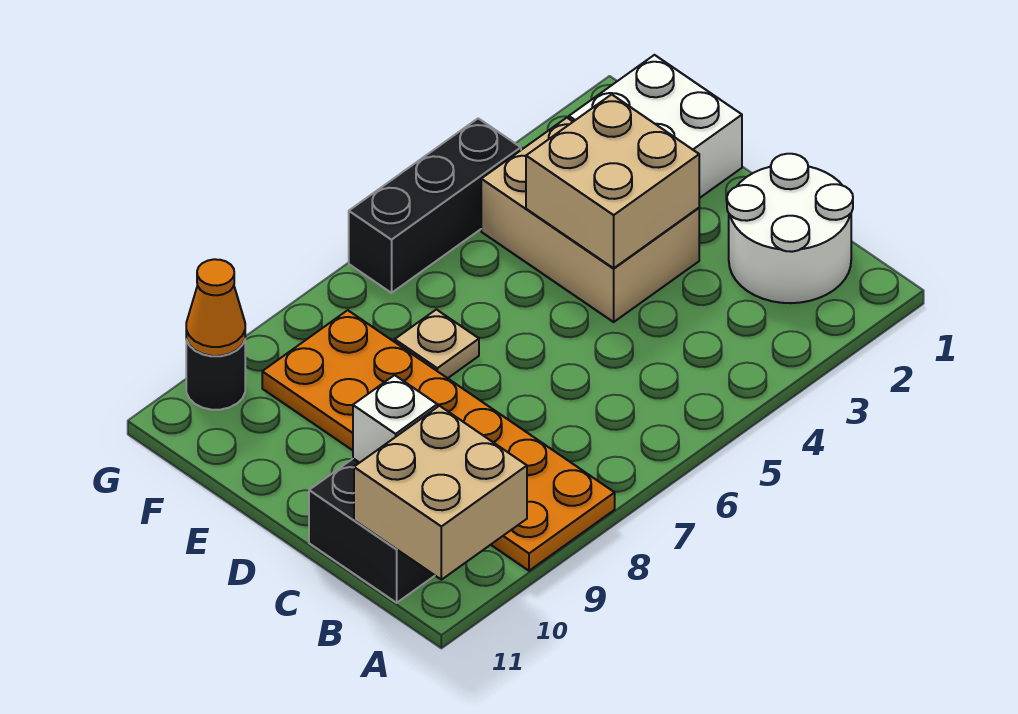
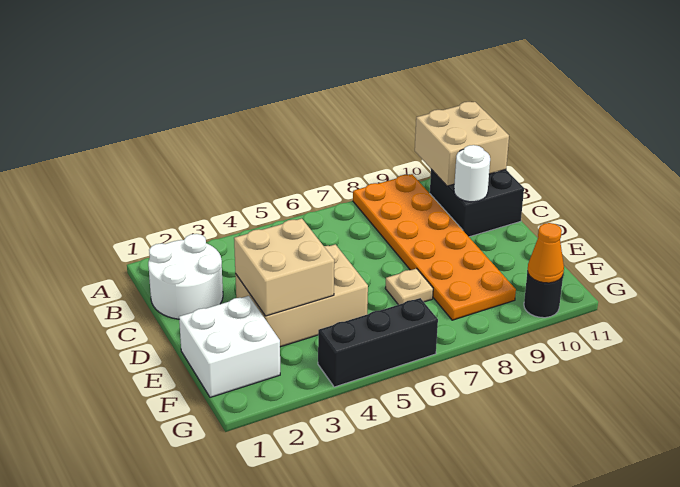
white 1x1 brick [353,375,437,463] -> white 1x1 round brick [454,145,490,202]
tan 2x3 brick [481,118,699,322] -> tan 2x3 brick turned to [235,244,368,347]

